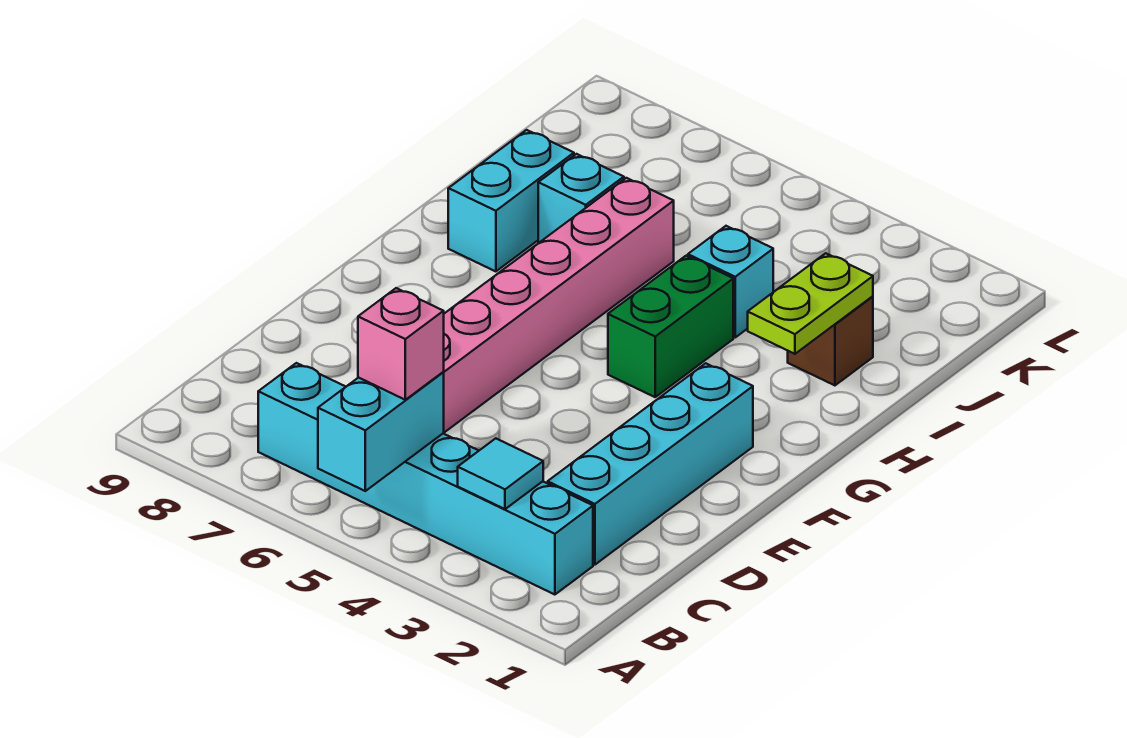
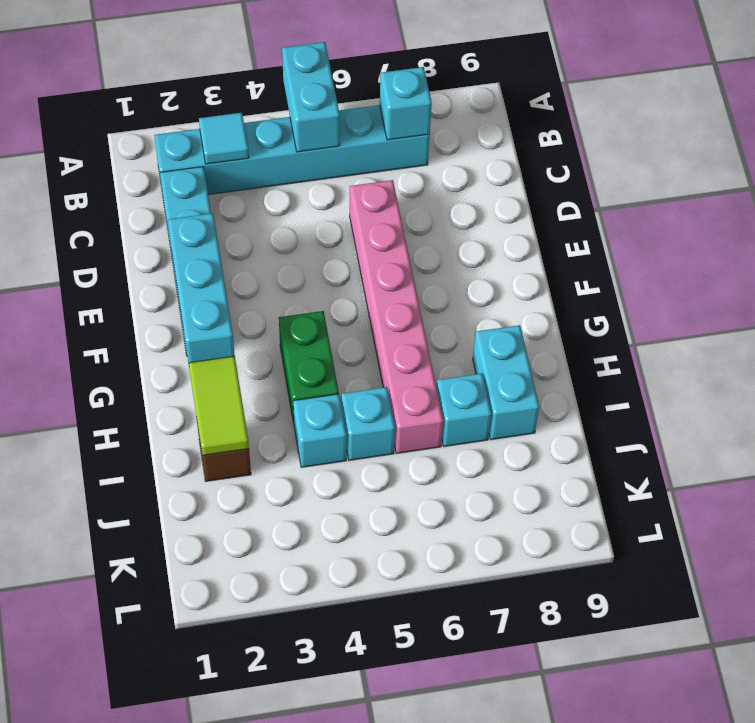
pink 1x1 brick [358,288,444,400] -> none
none -> cyan 1x1 brick [380,67,432,140]
none -> cyan 1x3 brick [168,213,235,363]
lime 1x2 plate [748,253,873,354] -> lime 1x2 tile [189,356,249,455]
none -> cyan 1x1 brick [341,387,395,460]

